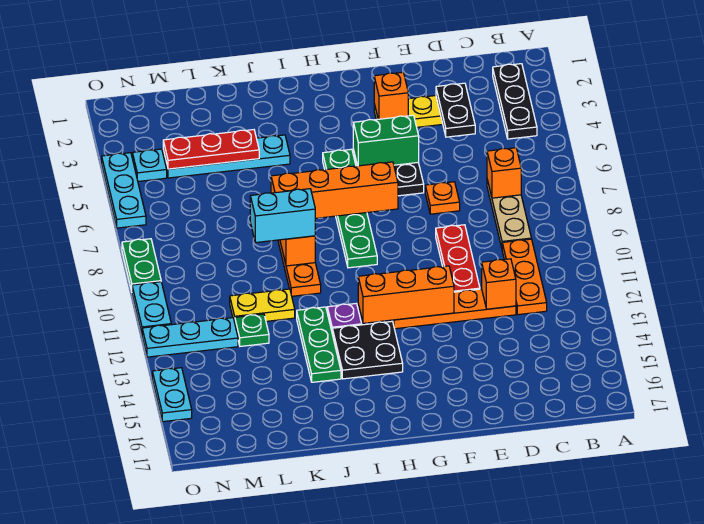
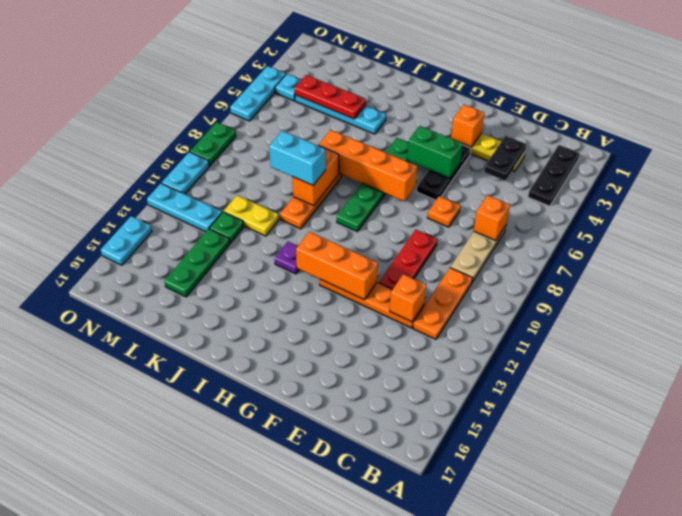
black 2x2 plate [332,321,403,379] -> none
green 1x3 plate [297,307,341,382] -> green 1x3 plate moved to [164,229,230,297]

